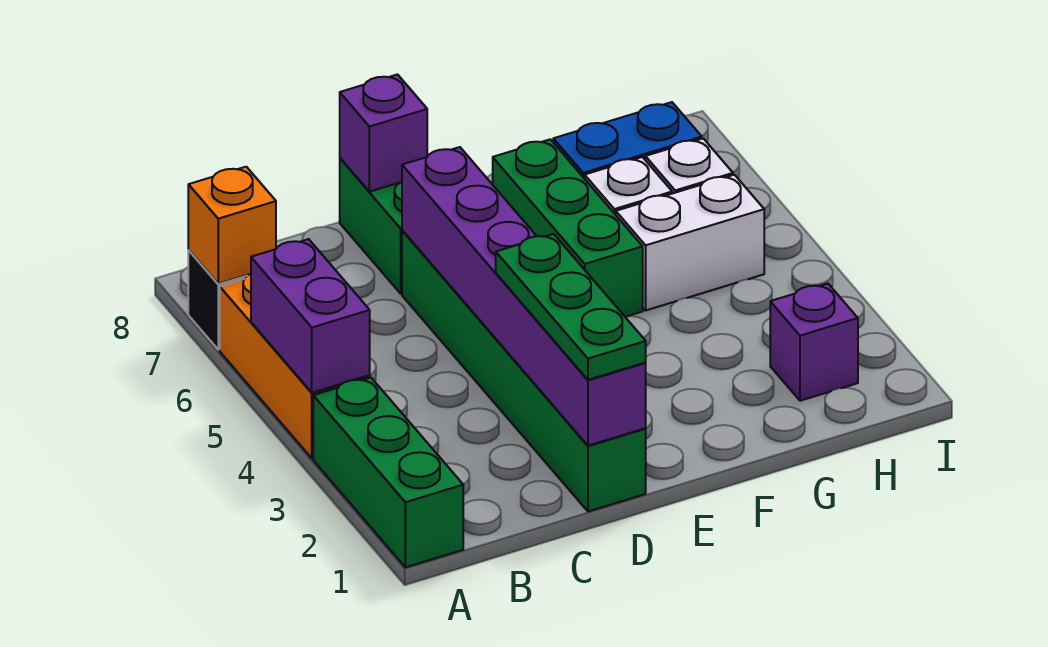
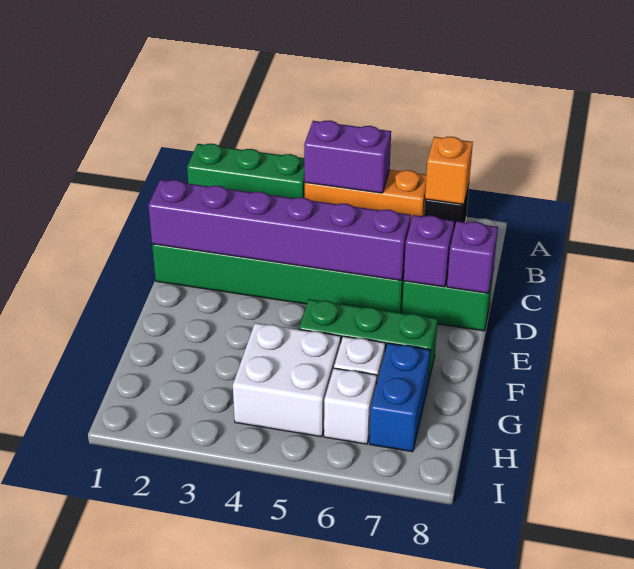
green 1x3 plate [496,234,646,380] -> none
white 1x2 brick [616,175,764,310] -> white 2x2 brick [233,323,341,437]
purple 1x1 brick [770,284,858,401] -> purple 1x1 brick moved to [404,215,454,287]

